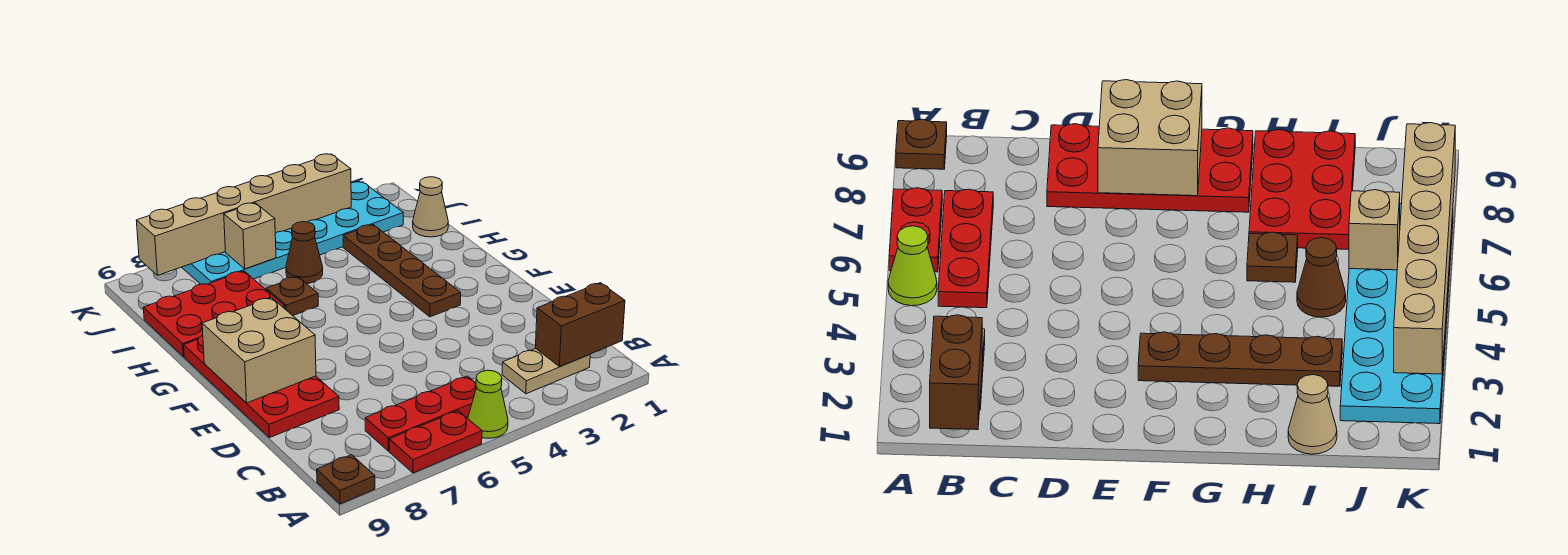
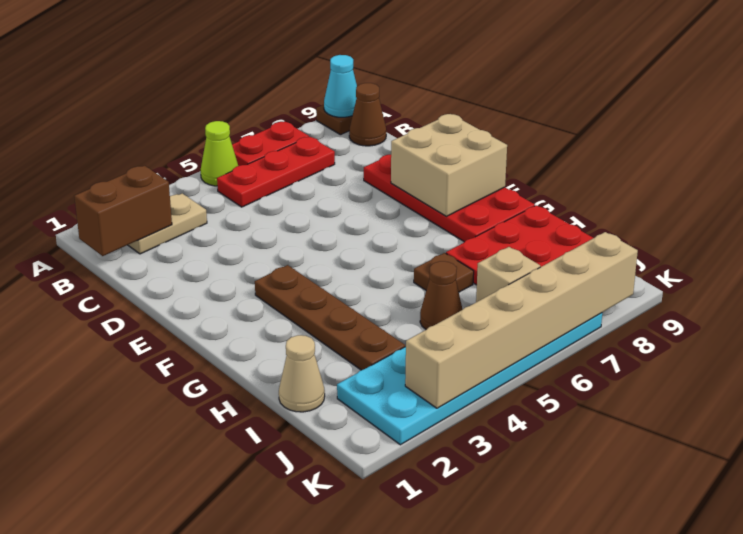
none -> cyan 1x1 cone [324,55,357,117]
none -> brown 1x1 cone [349,83,386,146]

